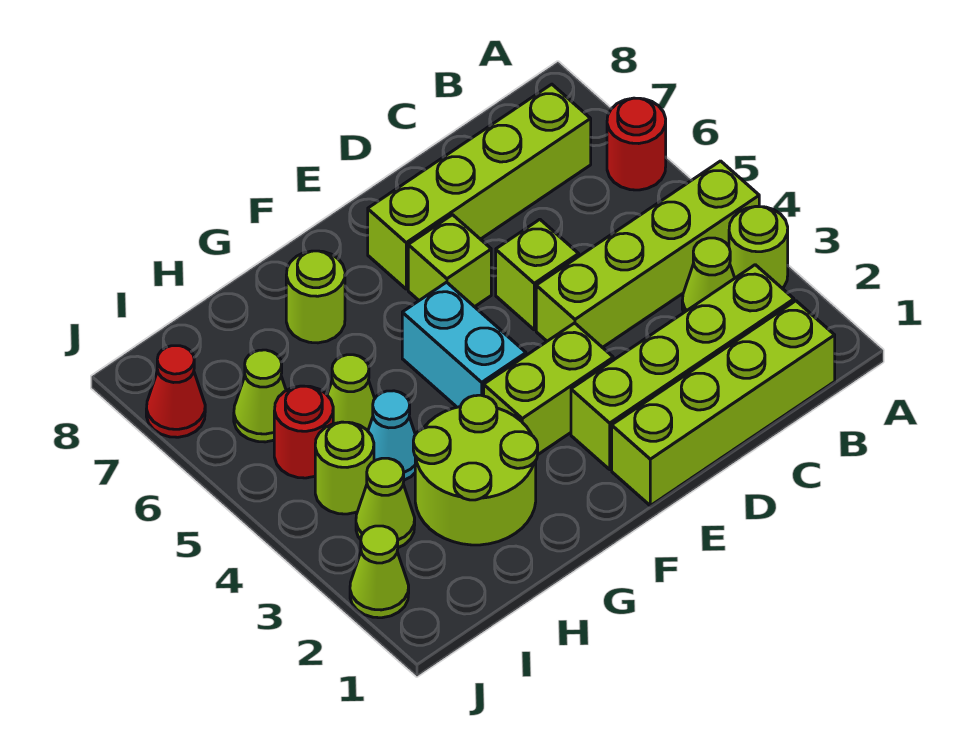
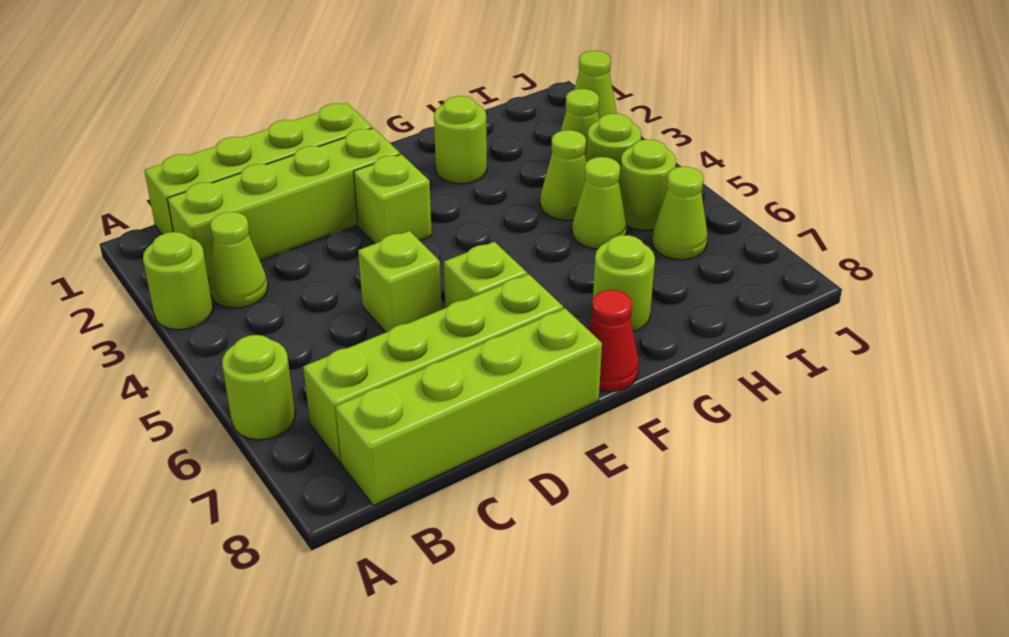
lime 1x4 brick [536,161,759,348] -> lime 1x4 brick moved to [336,308,602,505]
red 1x1 round brick [607,98,666,190] -> lime 1x1 round brick [222,335,295,440]
lime 1x2 brick [484,323,613,454] -> lime 1x1 brick [354,154,432,244]
cyan 1x2 brick [402,282,526,407] -> none
lime 2x2 round brick [413,395,538,545] -> lime 1x1 round brick [434,96,487,184]
cyan 1x1 cone [368,391,415,480] -> lime 1x1 cone [540,130,586,220]
red 1x1 round brick [274,386,333,478] -> lime 1x1 round brick [620,139,676,230]
red 1x1 cone [146,346,205,437] -> red 1x1 cone moved to [588,290,639,392]

